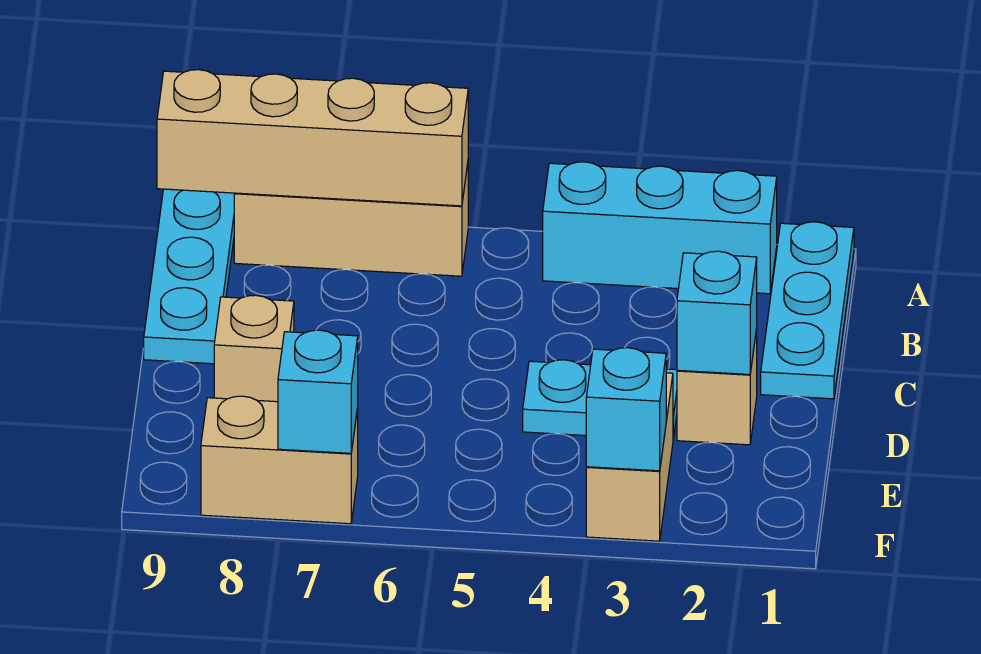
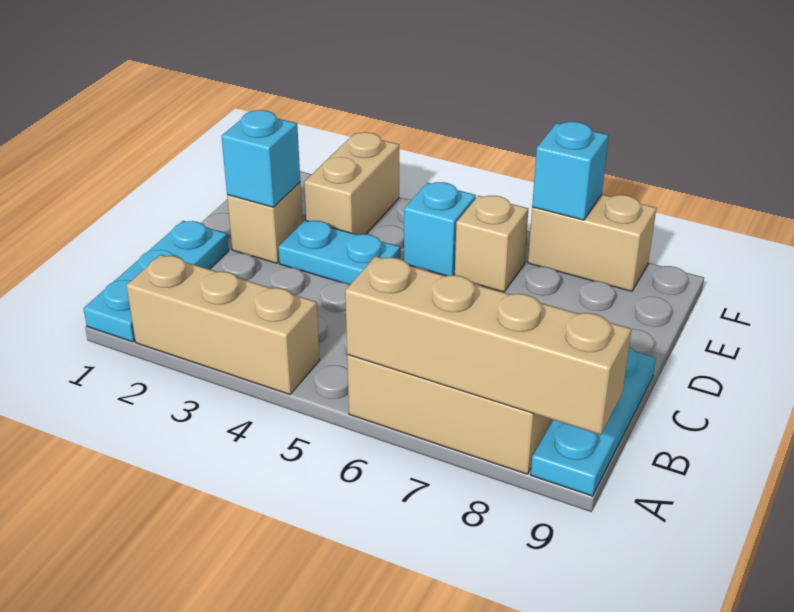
cyan 1x3 brick [543,162,777,294] -> tan 1x3 brick [126,255,320,395]
tan 1x1 brick [214,295,294,402] -> tan 1x1 brick moved to [455,196,528,292]
cyan 1x1 brick [586,348,666,471] -> cyan 1x1 brick moved to [404,182,476,276]

